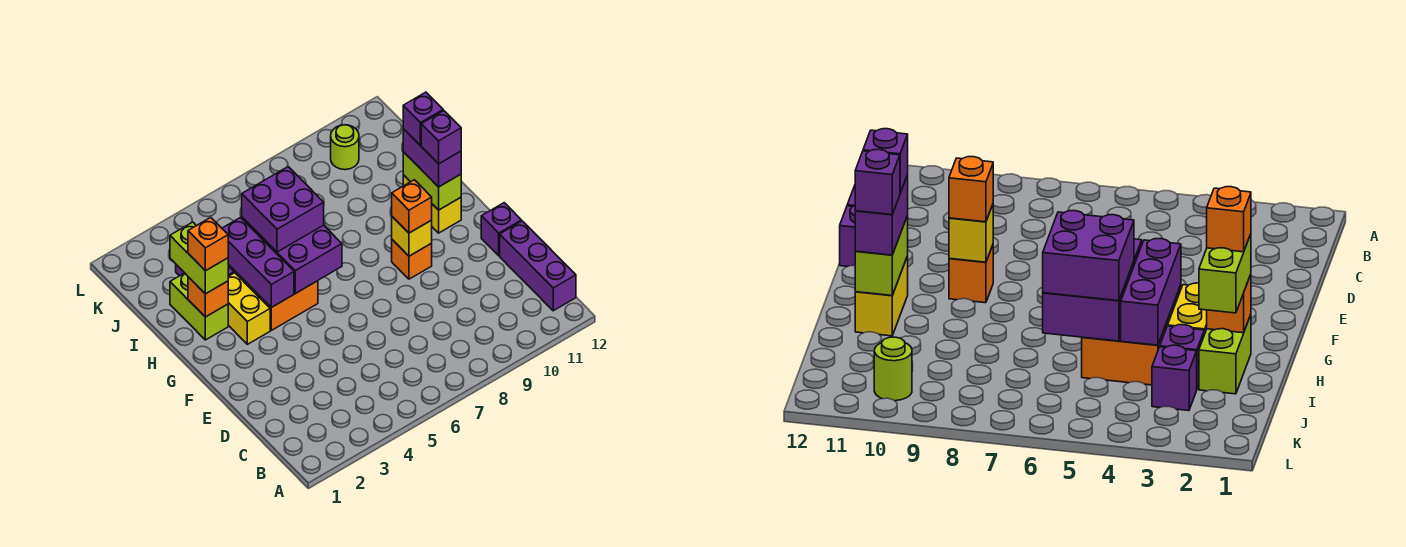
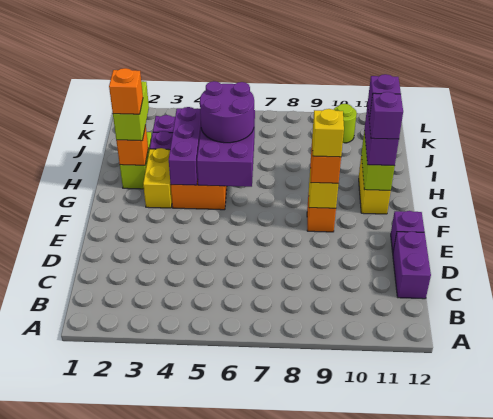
purple 1x3 brick [500,221,576,311] -> purple 1x2 brick [393,231,431,299]
none -> yellow 1x1 brick [312,109,344,157]
purple 2x2 brick [242,167,324,252] -> purple 2x2 round brick [200,81,254,143]

